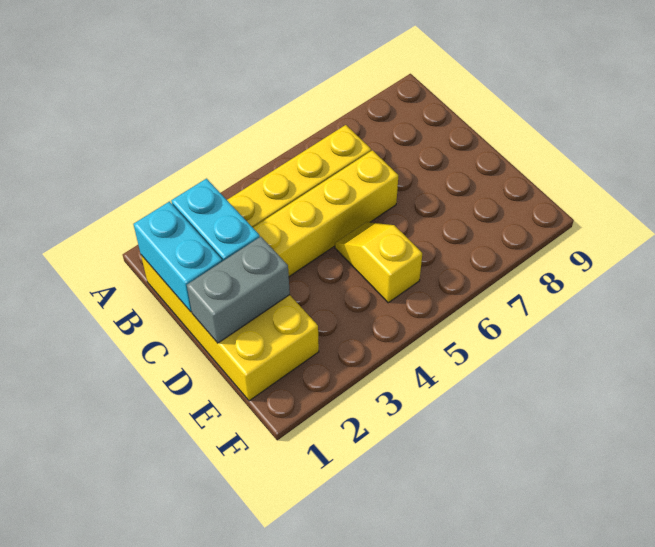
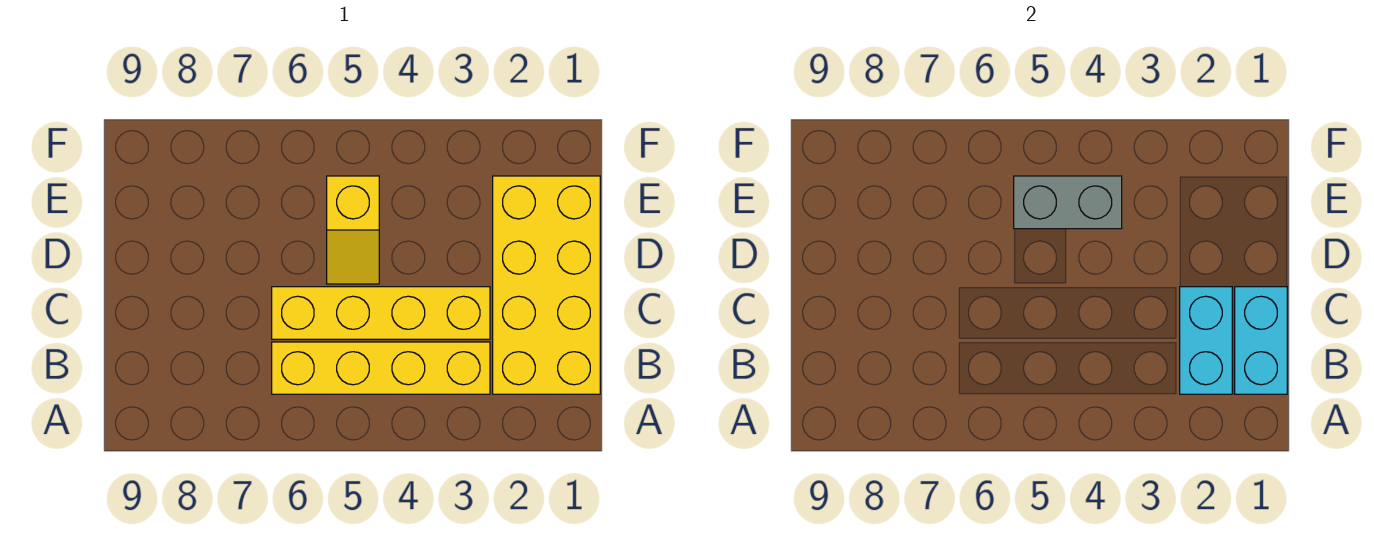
grey 1x2 brick [187,237,290,343] -> grey 1x2 brick moved to [1014,176,1122,229]

